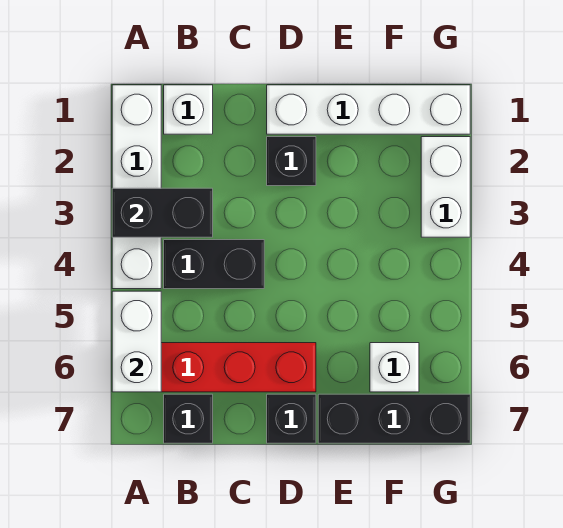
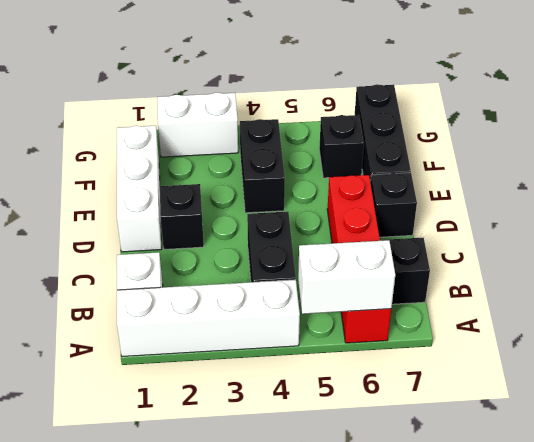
black 1x2 brick [112,188,213,237] -> black 1x2 brick moved to [240,119,285,213]
white 1x4 brick [267,85,470,134] -> white 1x3 brick [117,126,162,252]
white 1x1 brick [370,343,419,392] -> black 1x1 brick [319,115,364,178]

